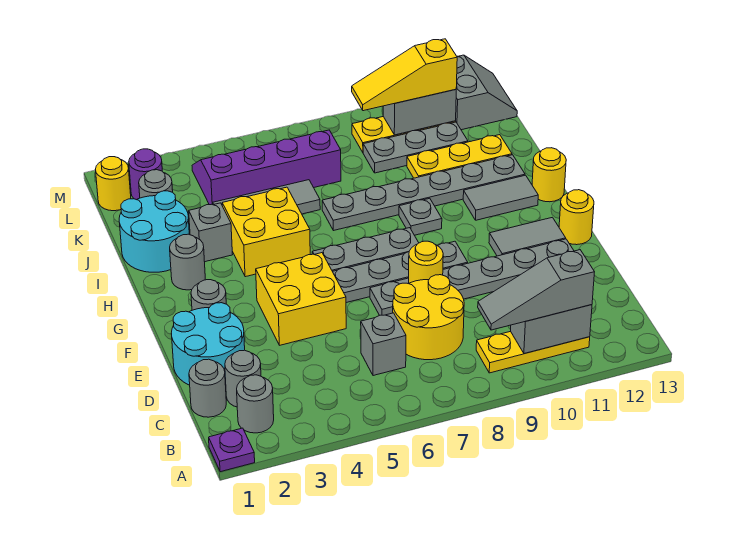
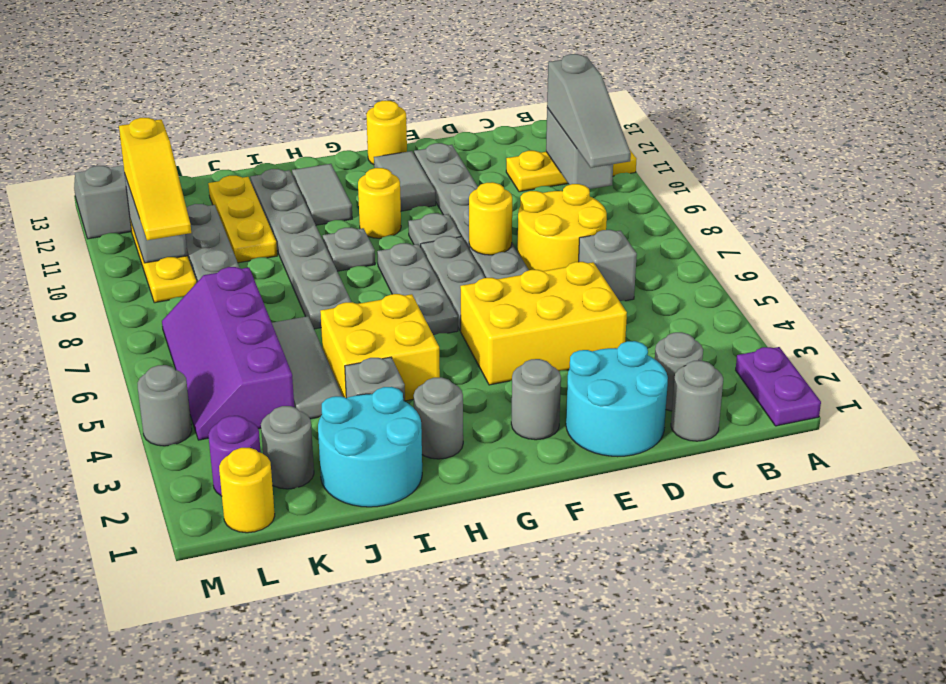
purple 1x1 plate [209,428,255,472] -> purple 1x2 plate [736,347,821,426]
grey 1x1 round brick [237,375,274,433] -> grey 1x1 round brick moved to [138,365,192,446]
yellow 1x3 plate [476,331,590,373] -> yellow 1x3 plate turned to [506,150,636,192]
yellow 2x2 brick [256,253,346,345] -> yellow 2x3 brick [460,262,627,385]
yellow 1x1 round brick [532,148,566,202] -> yellow 1x1 round brick moved to [358,168,401,238]

